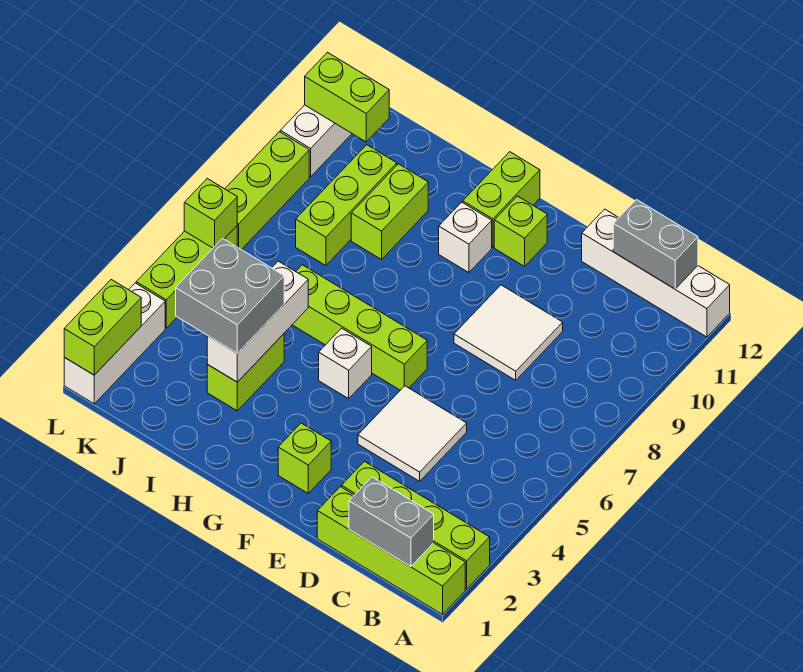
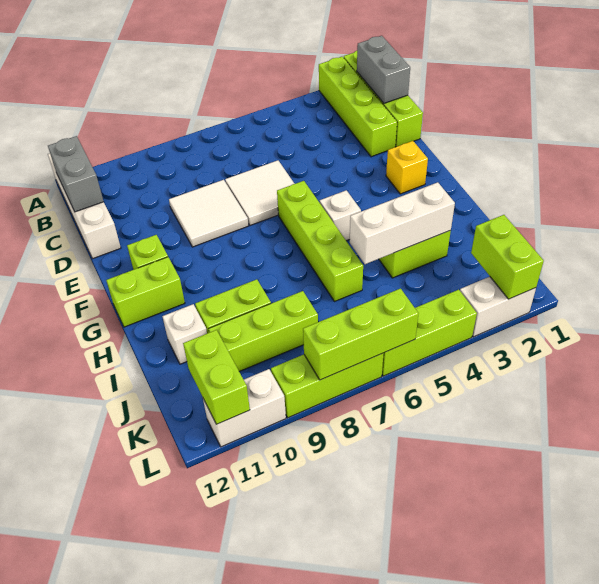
white 2x2 tile [358,386,467,481] -> white 2x2 tile moved to [225,160,294,226]
lime 1x1 brick [278,423,331,493] -> yellow 1x1 brick [386,141,428,194]
white 1x1 brick [439,202,492,273] -> white 1x1 brick moved to [162,304,207,364]
grey 2x2 brick [176,239,284,353] -> none
white 1x3 brick [64,283,165,404] -> white 1x2 brick [460,277,536,337]
lime 1x2 brick [64,280,141,375] -> lime 1x2 brick turned to [471,215,544,299]
lime 1x1 brick [184,179,237,248] -> lime 1x3 brick [303,289,419,380]

